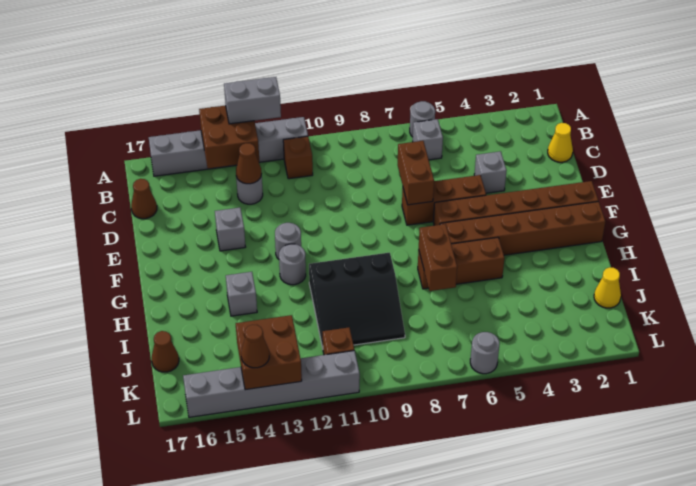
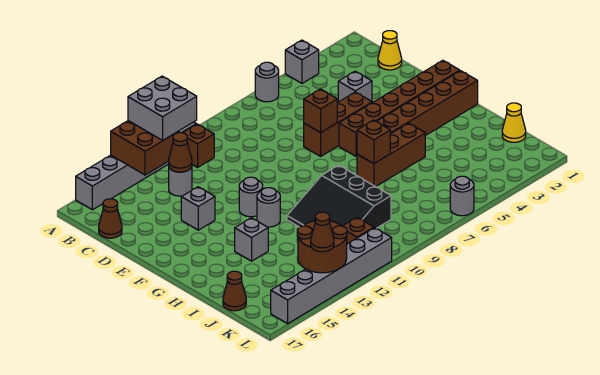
grey 1x2 brick [224,77,281,124] -> grey 2x2 brick [128,76,197,141]
grey 1x1 brick [413,119,443,160] -> grey 1x1 brick moved to [285,40,319,83]
brown 1x2 brick [398,141,434,205] -> brown 1x1 brick [304,89,337,133]
brown 1x2 brick [419,224,457,291] -> brown 1x1 brick [357,120,390,164]
black 3x3 slope [309,253,405,348] -> black 3x3 slope turned to [287,165,391,228]
brown 2x2 brick [236,315,302,390] -> brown 2x2 round brick [297,221,347,273]

